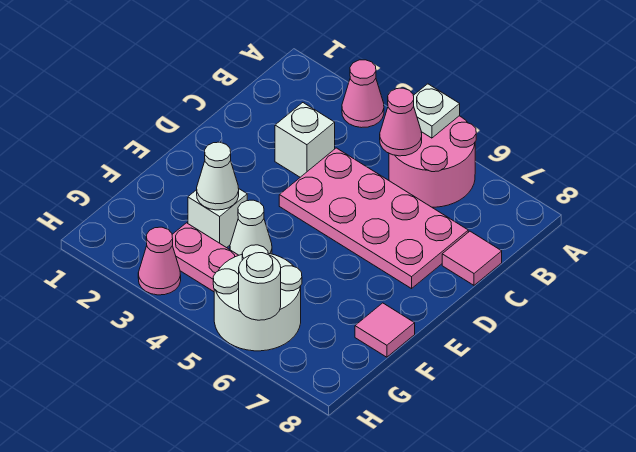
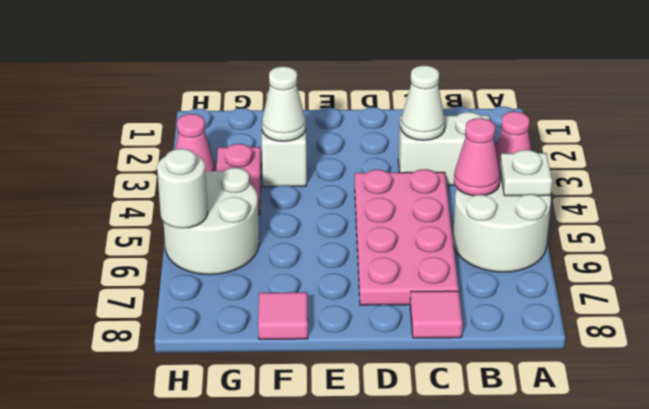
pink 2x2 round brick [389,116,476,207] -> white 2x2 round brick [453,169,551,272]
white 1x1 brick [275,103,335,177] -> white 1x2 brick [398,112,490,185]
white 1x1 cone [230,200,272,255] -> white 1x1 cone moved to [401,66,445,140]

